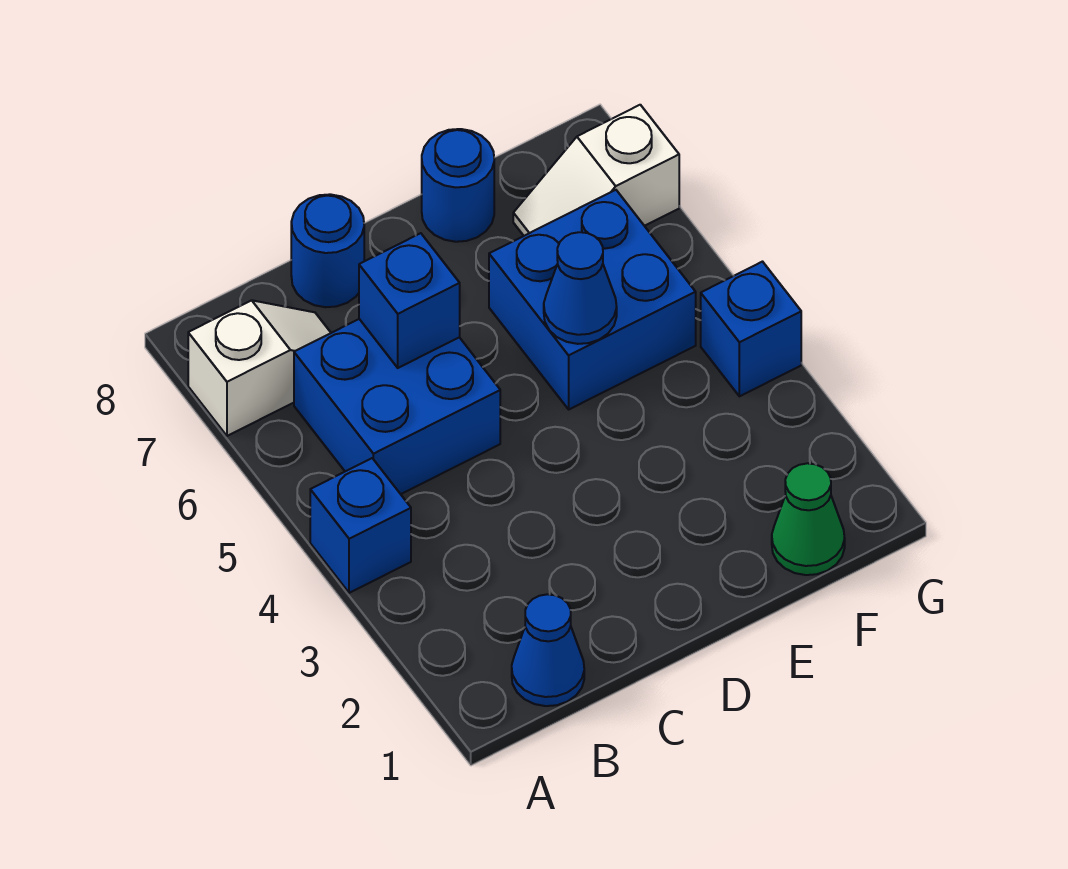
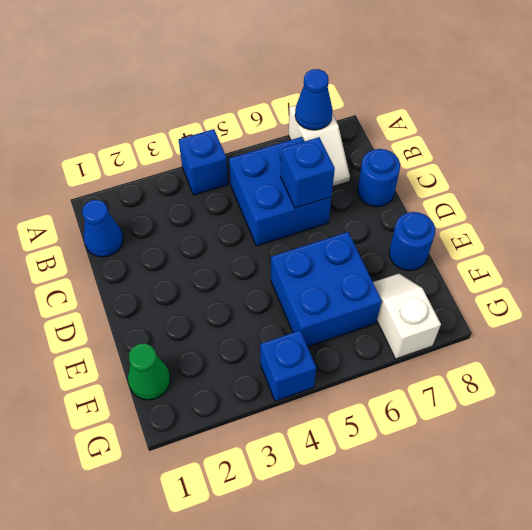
blue 1x1 cone [544,232,617,344] -> blue 1x1 cone moved to [295,69,333,130]

